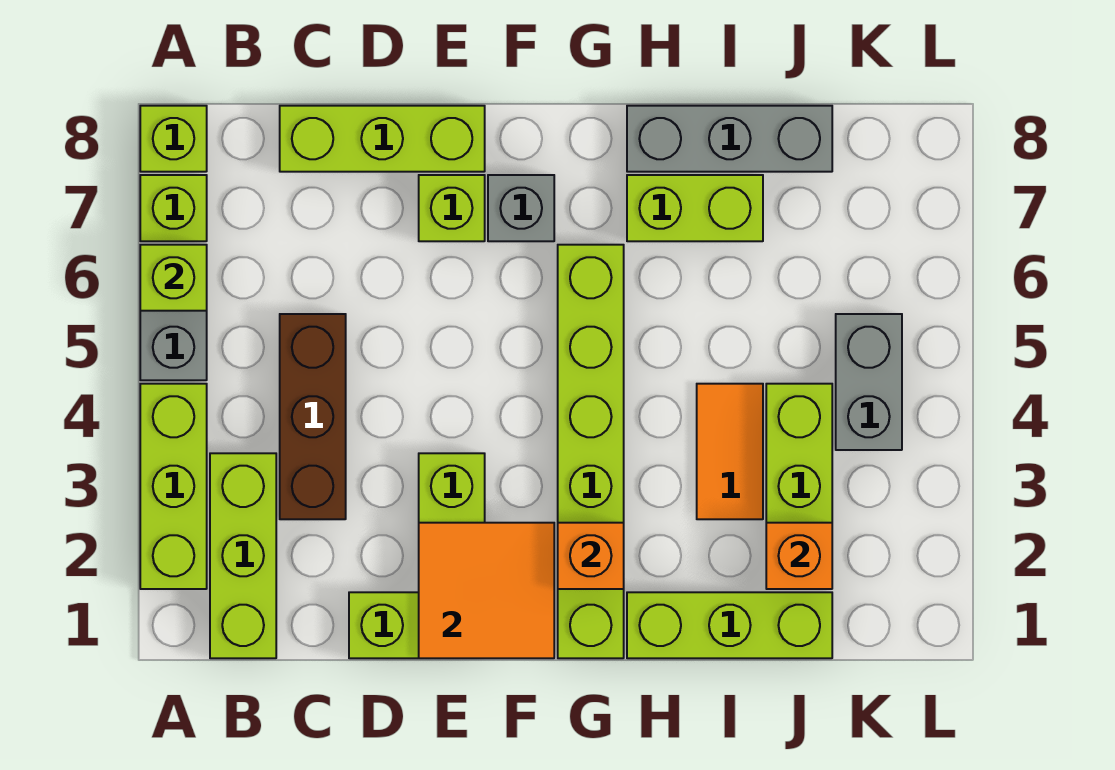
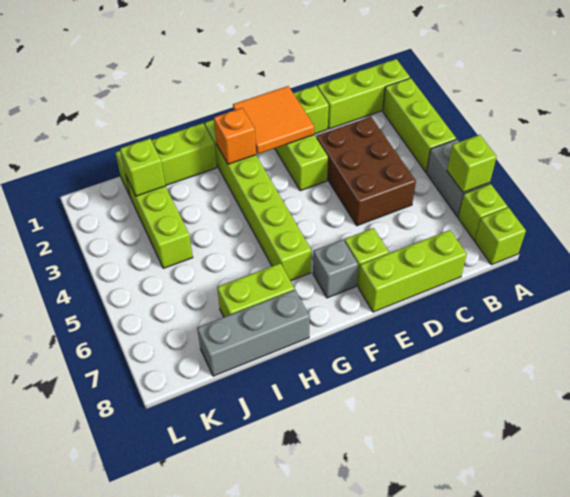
lime 1x3 brick [210,453,276,658] -> lime 1x3 brick turned to [317,59,410,129]
brown 1x3 brick [280,314,346,519] -> brown 2x3 brick [316,117,416,226]
orange 1x2 tile [697,384,763,519] -> none
orange 1x1 brick [766,523,832,589] -> lime 1x1 brick [120,139,165,196]
grey 1x2 brick [836,314,902,450] -> none

